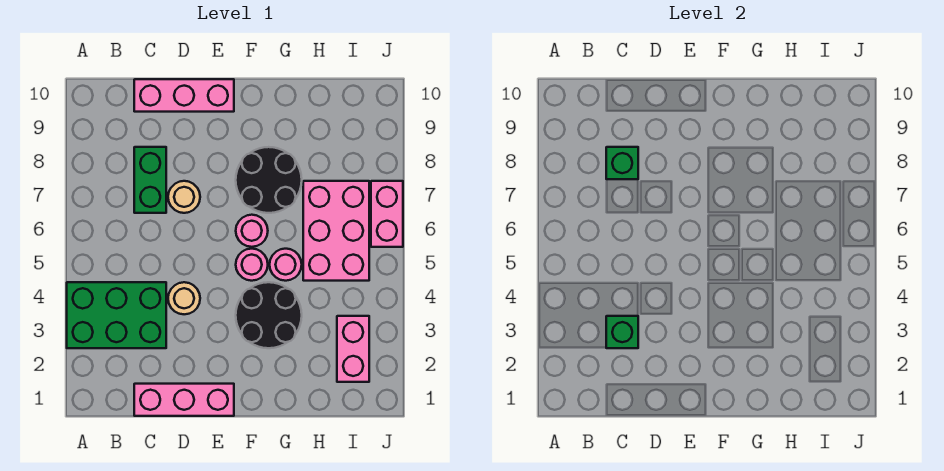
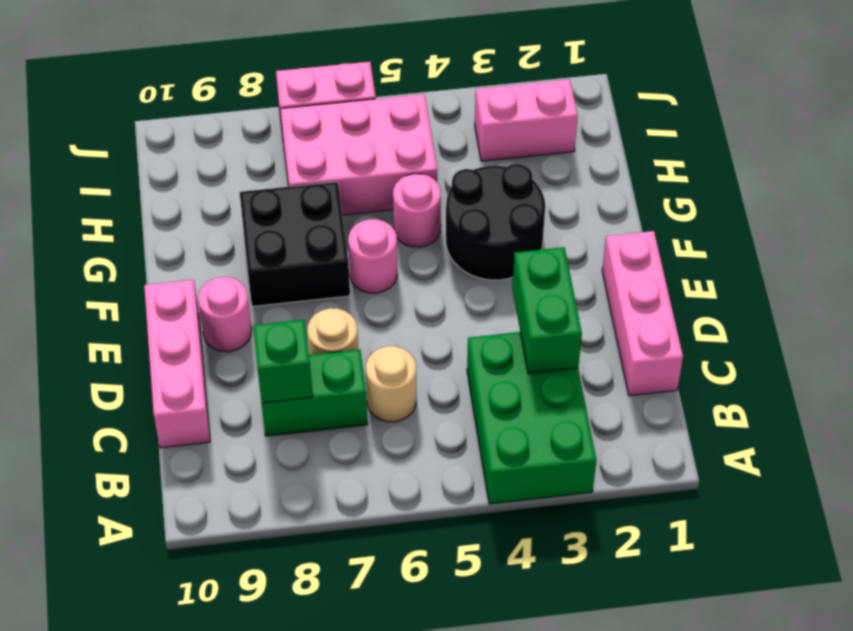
green 1x1 brick [606,316,638,348] -> green 1x2 brick [512,247,582,374]
tan 1x1 round brick [168,282,200,314] -> tan 1x1 round brick moved to [366,346,416,422]
pink 1x1 round brick [236,249,268,281] -> pink 1x1 round brick moved to [198,277,252,352]
black 2x2 round brick [236,147,302,213] -> black 2x2 brick [240,182,350,306]

